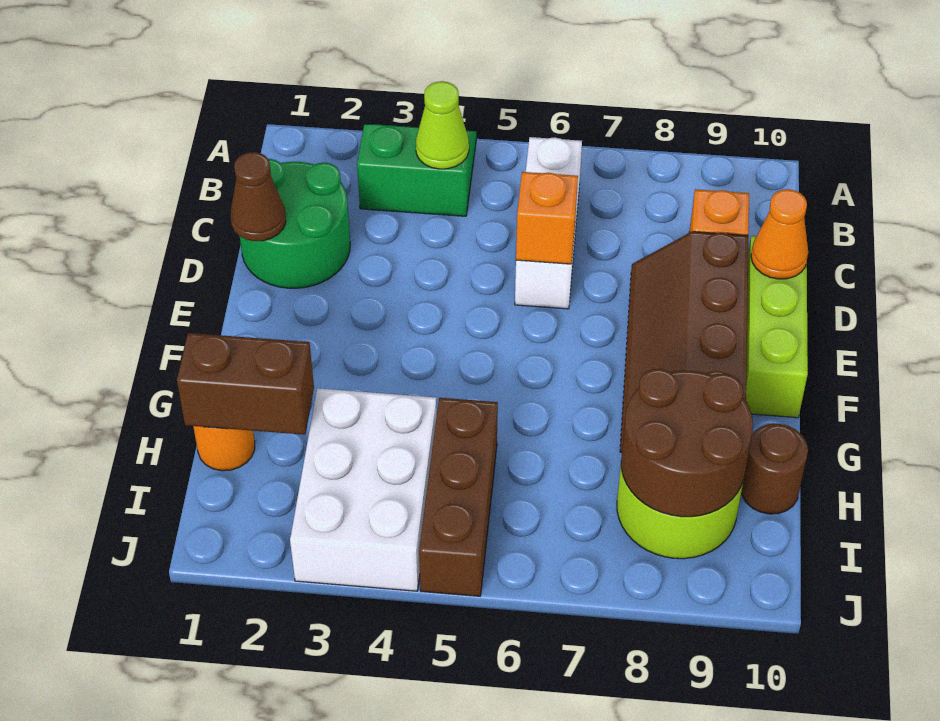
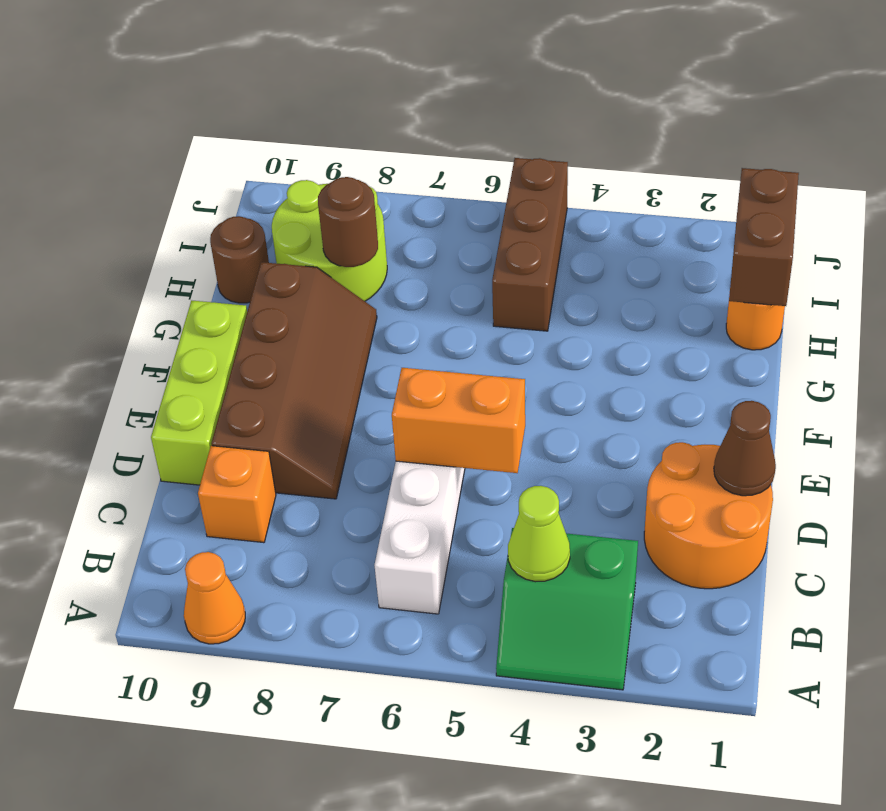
green 2x2 round brick [240,159,350,288] -> orange 2x2 round brick [644,442,773,589]
orange 1x1 brick [516,172,578,264] -> orange 1x2 brick [392,368,525,473]
orange 1x1 cone [751,189,808,279] -> orange 1x1 cone moved to [184,552,245,644]
brown 1x2 brick [177,333,314,435] -> brown 1x2 brick turned to [729,168,799,306]
white 2x3 brick [290,388,437,591] -> none
brown 2x2 round brick [621,369,753,517] -> brown 1x1 round brick [318,177,378,267]

